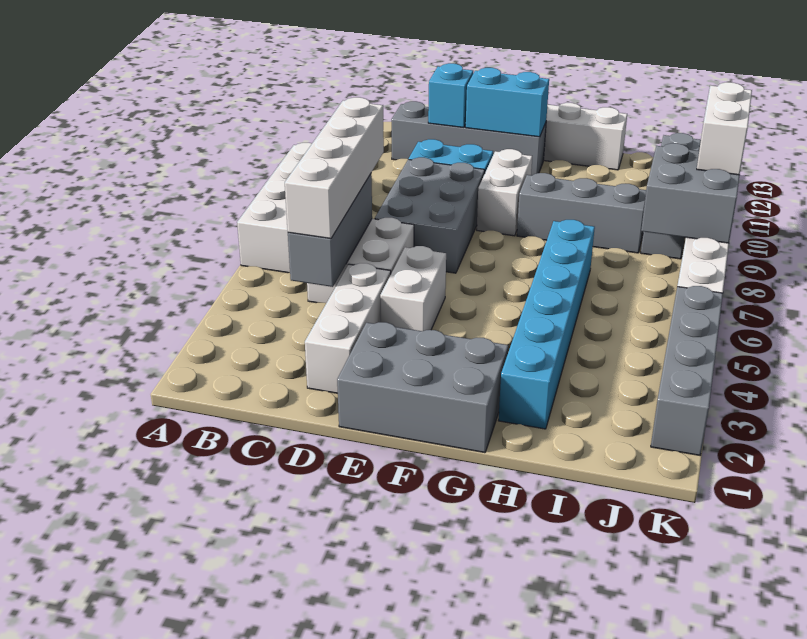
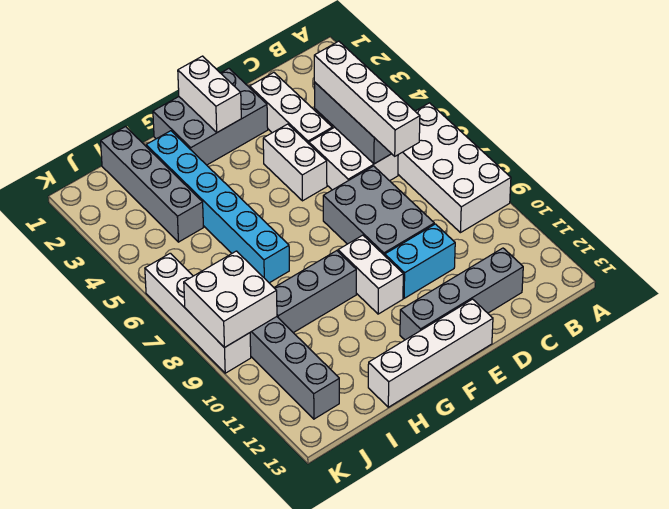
cyan 1x1 brick [428,63,473,128] -> none
cyan 1x2 brick [466,68,549,137] -> none
grey 2x2 brick [641,143,739,243] -> white 2x2 brick [184,251,277,348]
grey 1x4 brick [651,286,723,455] -> grey 1x4 brick moved to [101,127,203,242]
white 1x2 brick [697,82,752,175] -> white 1x2 brick moved to [178,56,241,132]

